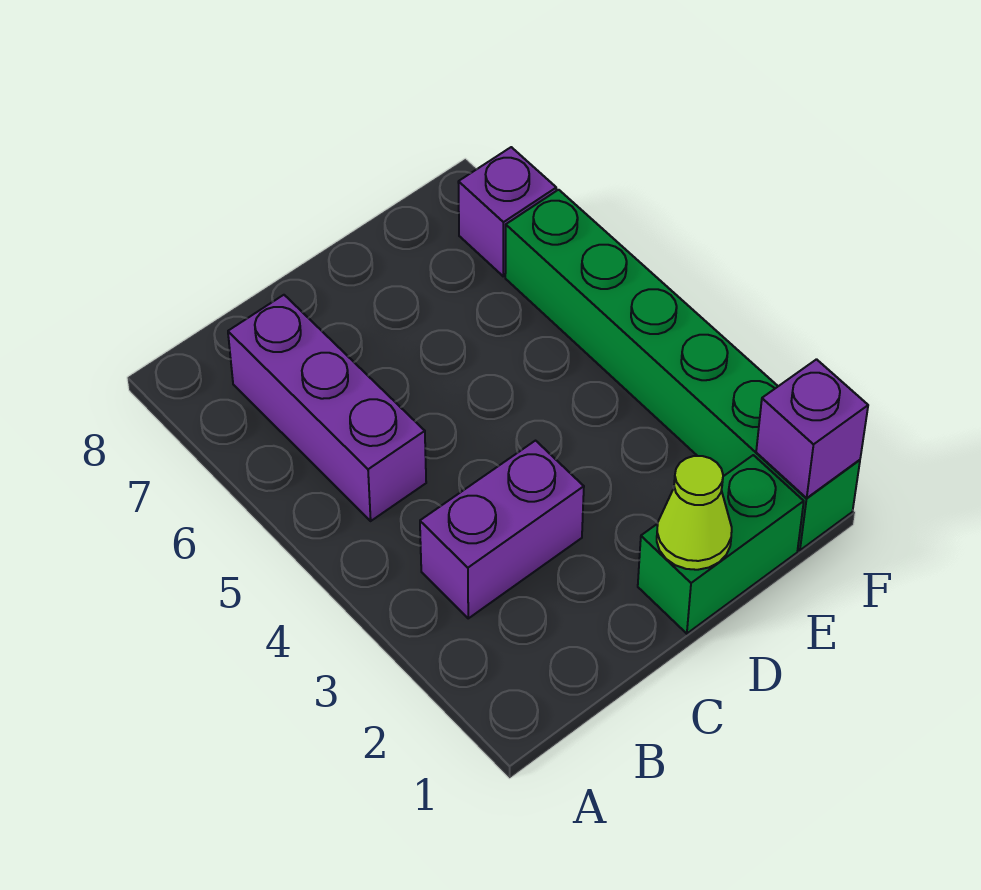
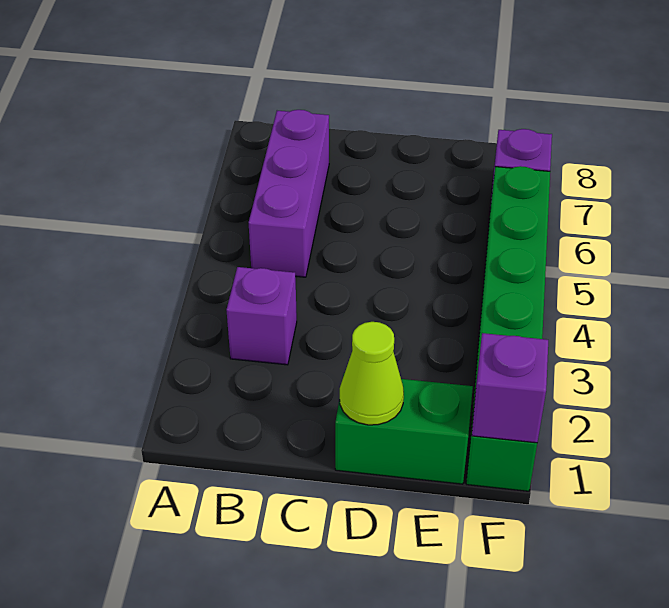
purple 1x2 brick [420,441,584,618] -> purple 1x1 brick [226,267,297,365]

